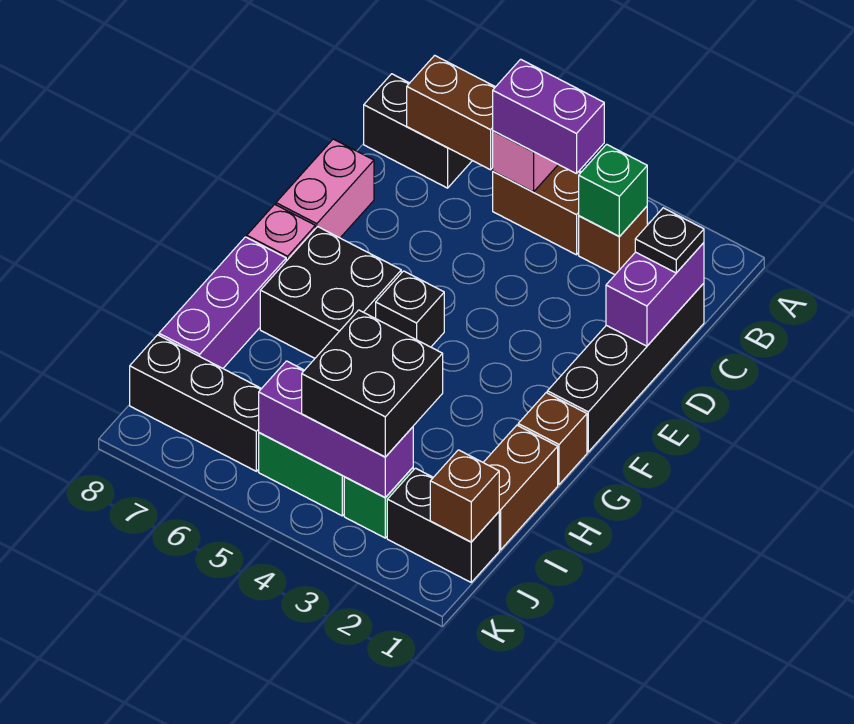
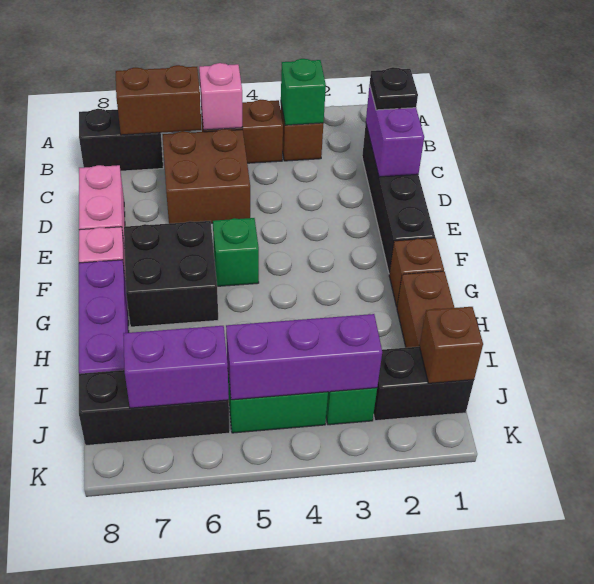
purple 1x2 brick [493,59,604,174] -> purple 1x2 brick moved to [123,326,229,408]
none -> brown 2x2 brick [162,129,250,224]
black 1x1 brick [376,271,444,347] -> green 1x1 brick [213,218,259,286]
black 2x2 brick [302,310,443,457] -> none

